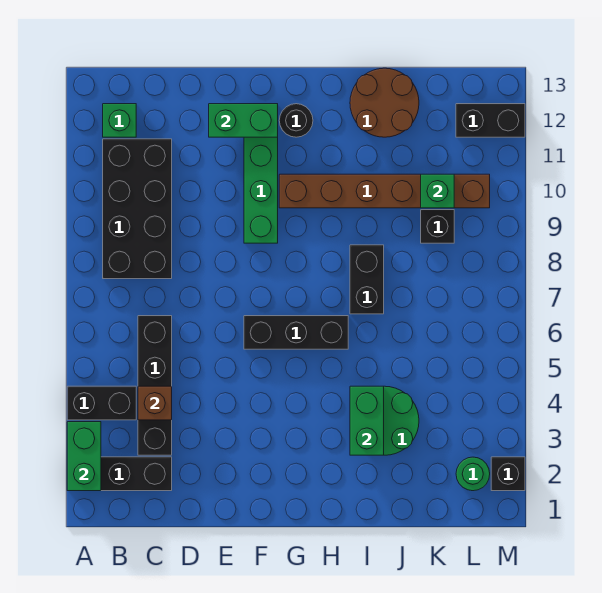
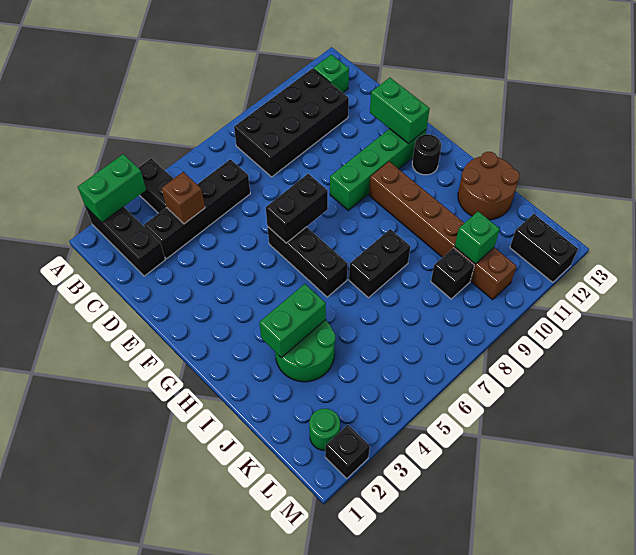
none -> black 1x2 brick [266,174,328,243]

